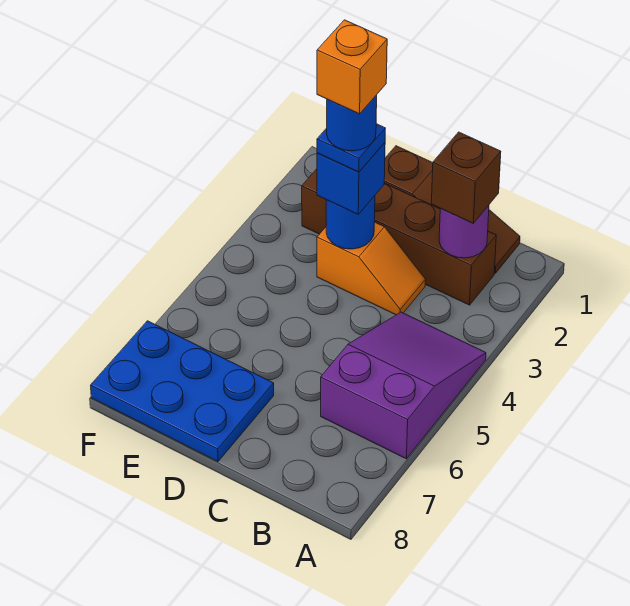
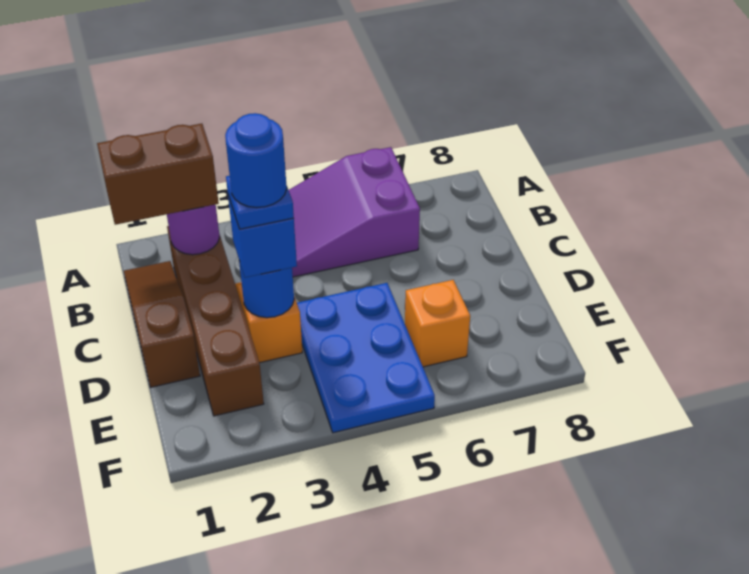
brown 1x1 brick [431,132,501,223] -> brown 1x2 brick [97,124,219,225]
orange 1x1 brick [317,20,387,114] -> orange 1x1 brick moved to [405,280,470,367]
blue 2x3 plate [91,321,274,461] -> blue 2x3 plate moved to [297,283,435,433]

